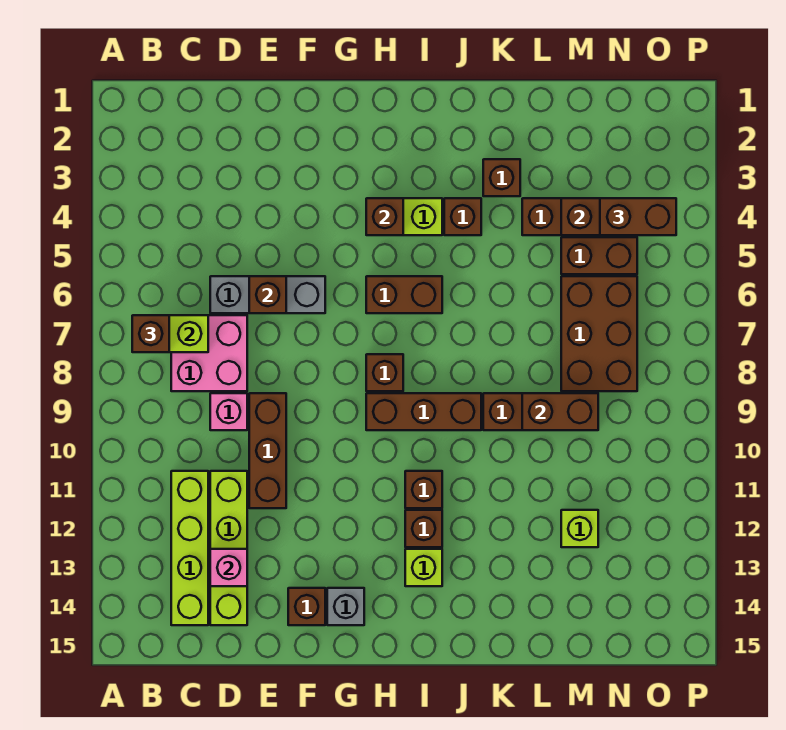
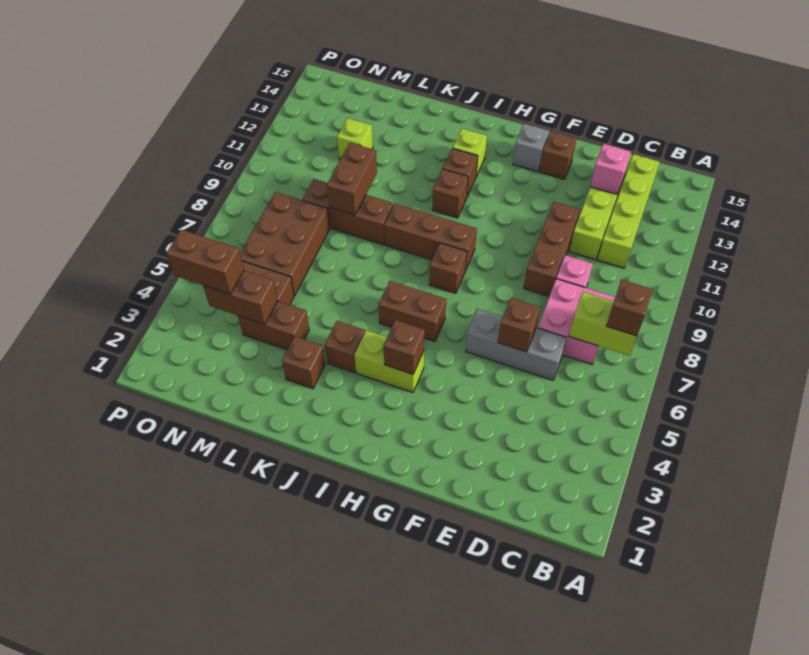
brown 1x2 brick [522,393,598,430] -> brown 1x2 brick turned to [327,143,377,215]

